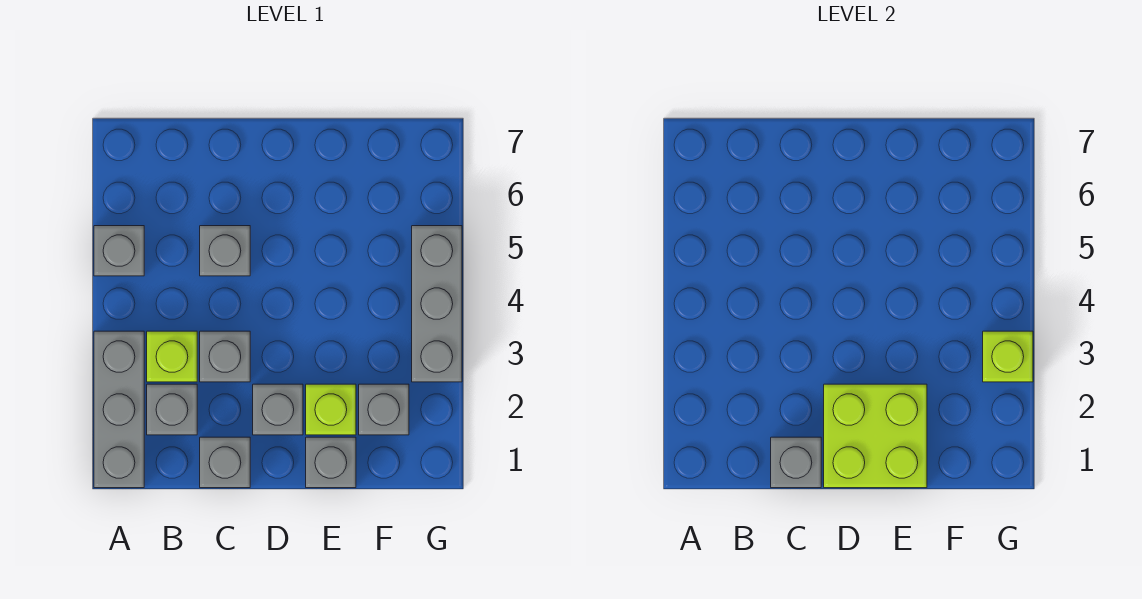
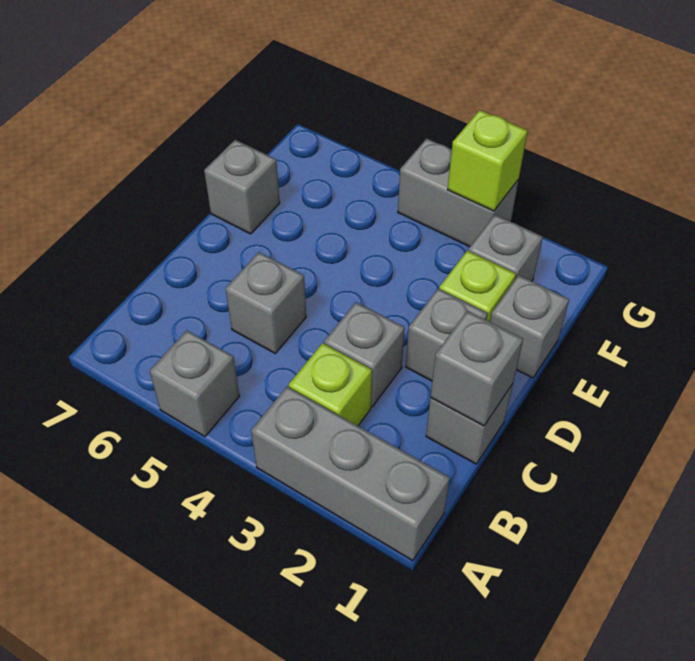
grey 1x1 brick [147,384,197,435] -> grey 1x1 brick moved to [204,140,280,234]
lime 2x2 brick [824,384,927,488] -> none
grey 1x3 brick [412,226,462,382] -> grey 1x2 brick [398,138,519,247]

